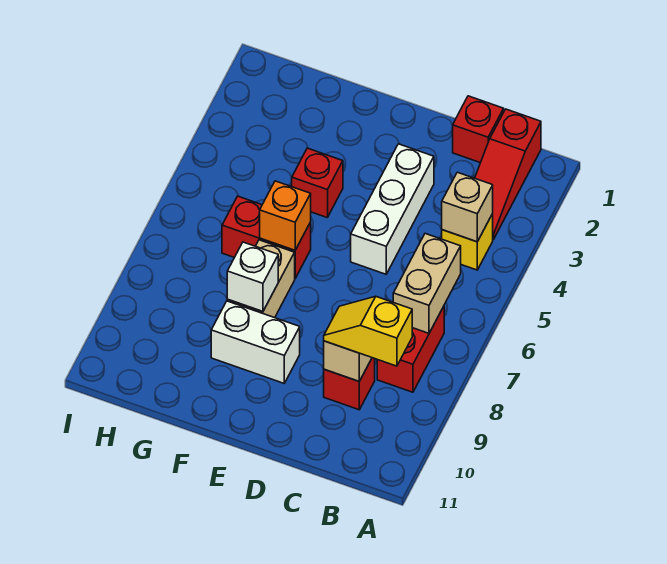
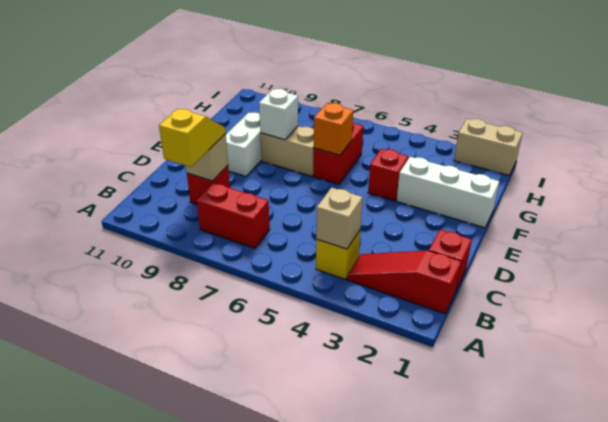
tan 1x2 brick [393,234,461,333] -> tan 1x2 brick moved to [454,119,522,175]
white 1x3 brick [351,144,434,274] -> white 1x3 brick moved to [397,157,499,228]

